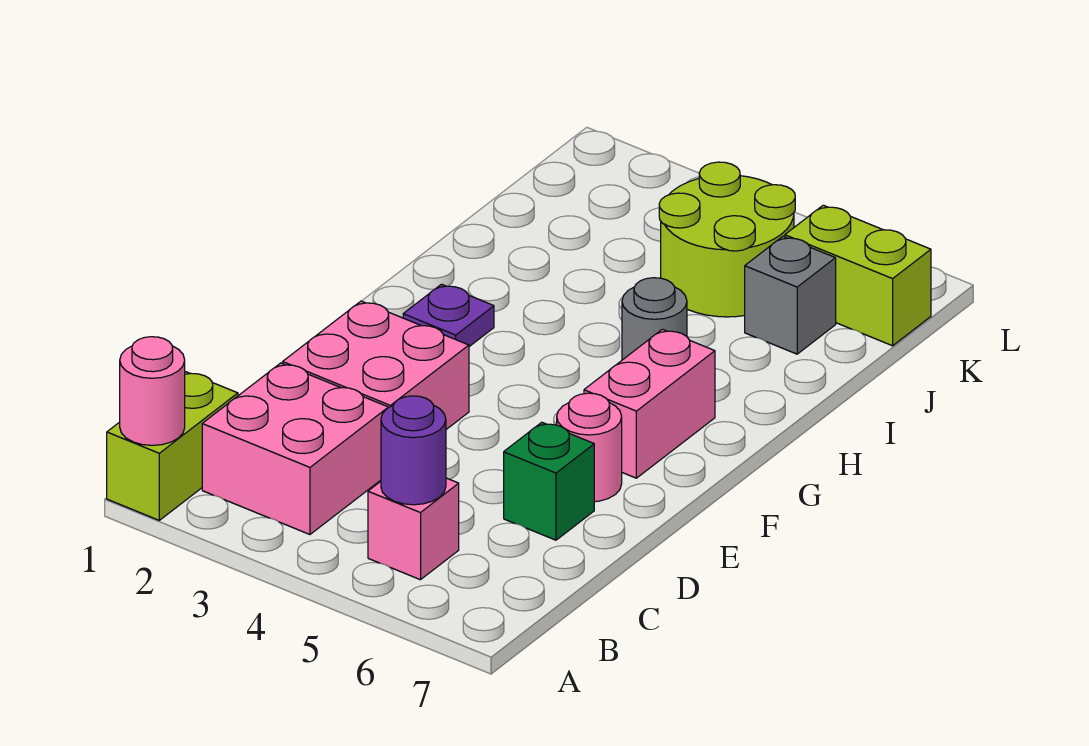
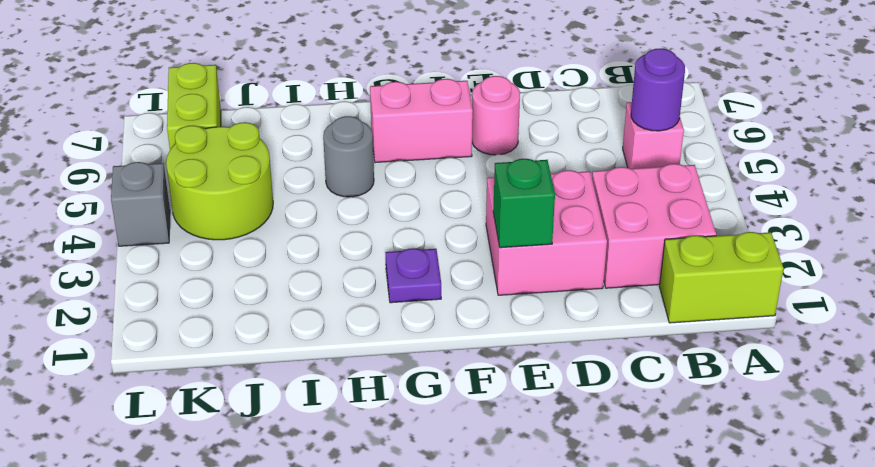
pink 1x1 round brick [120,337,185,445] -> none
green 1x1 brick [504,422,594,540] -> green 1x1 brick moved to [493,159,555,248]
grey 1x1 brick [745,236,836,354] -> grey 1x1 brick moved to [111,162,170,246]

